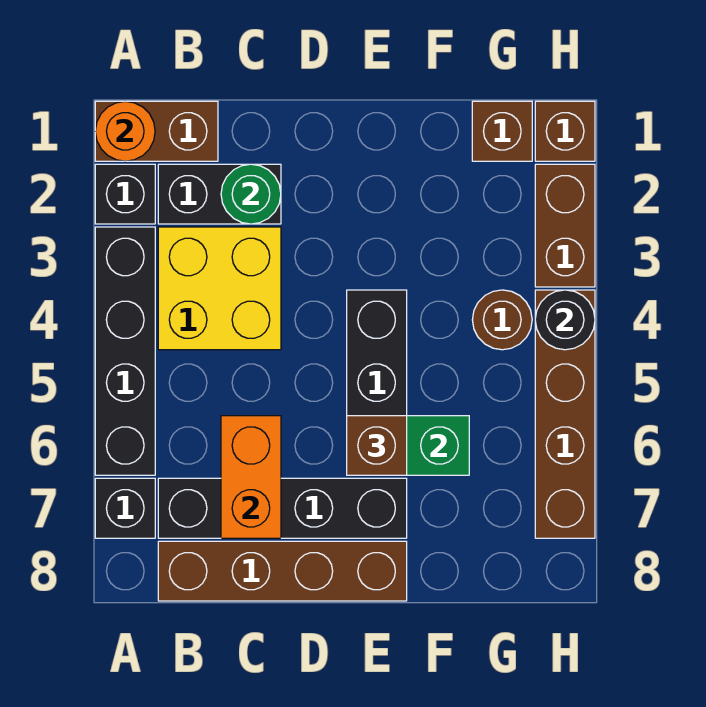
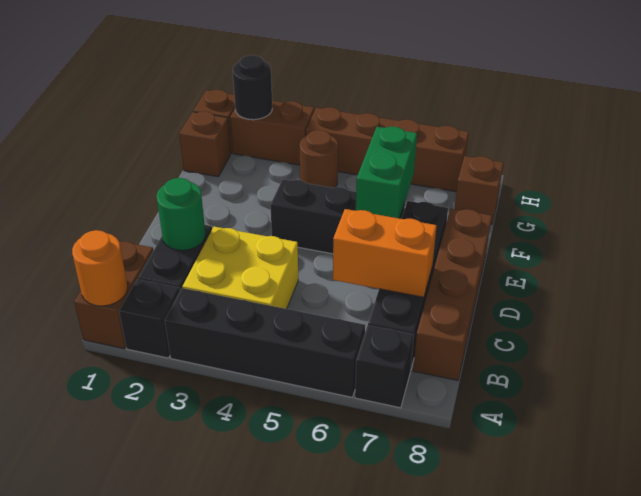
brown 1x1 brick [347,416,407,475] -> brown 1x1 brick moved to [454,156,504,225]
black 1x1 round brick [535,290,595,350] -> black 1x1 round brick moved to [233,55,272,120]

